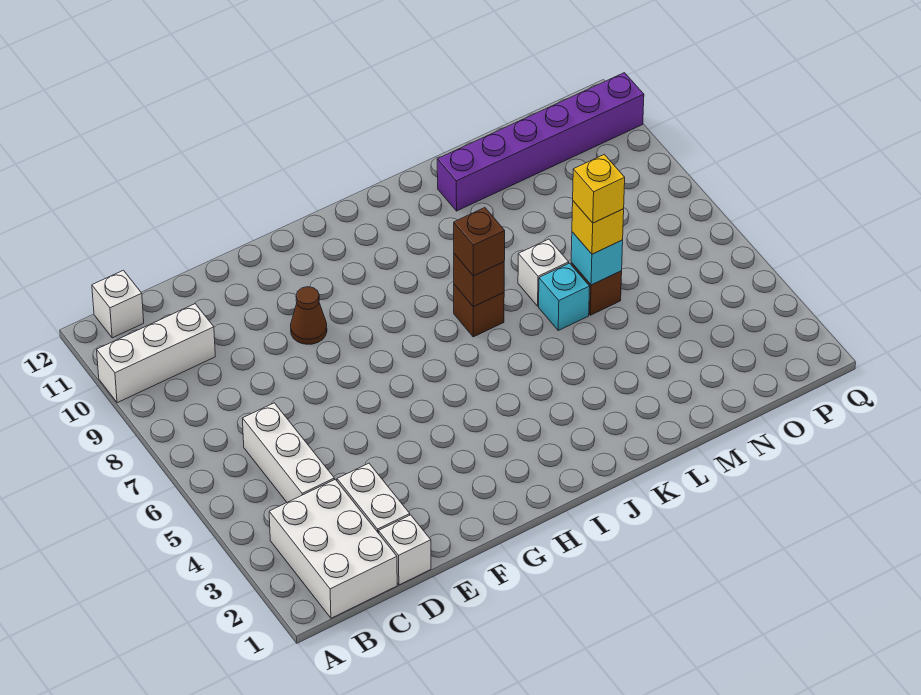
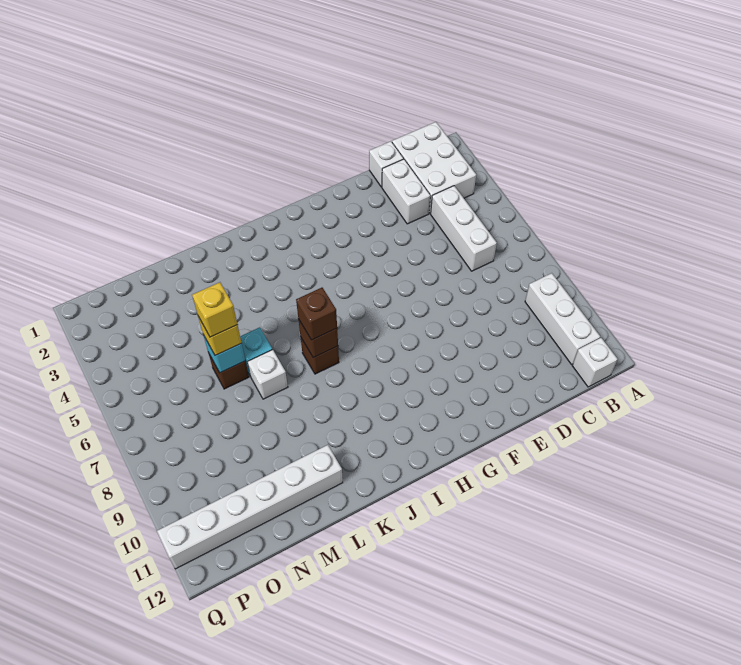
white 1x3 brick [97,304,215,403] -> white 1x3 brick turned to [525,273,600,364]
brown 1x1 cone [291,287,327,344] -> none
purple 1x6 brick [437,73,644,211] -> white 1x6 brick [157,445,343,569]

